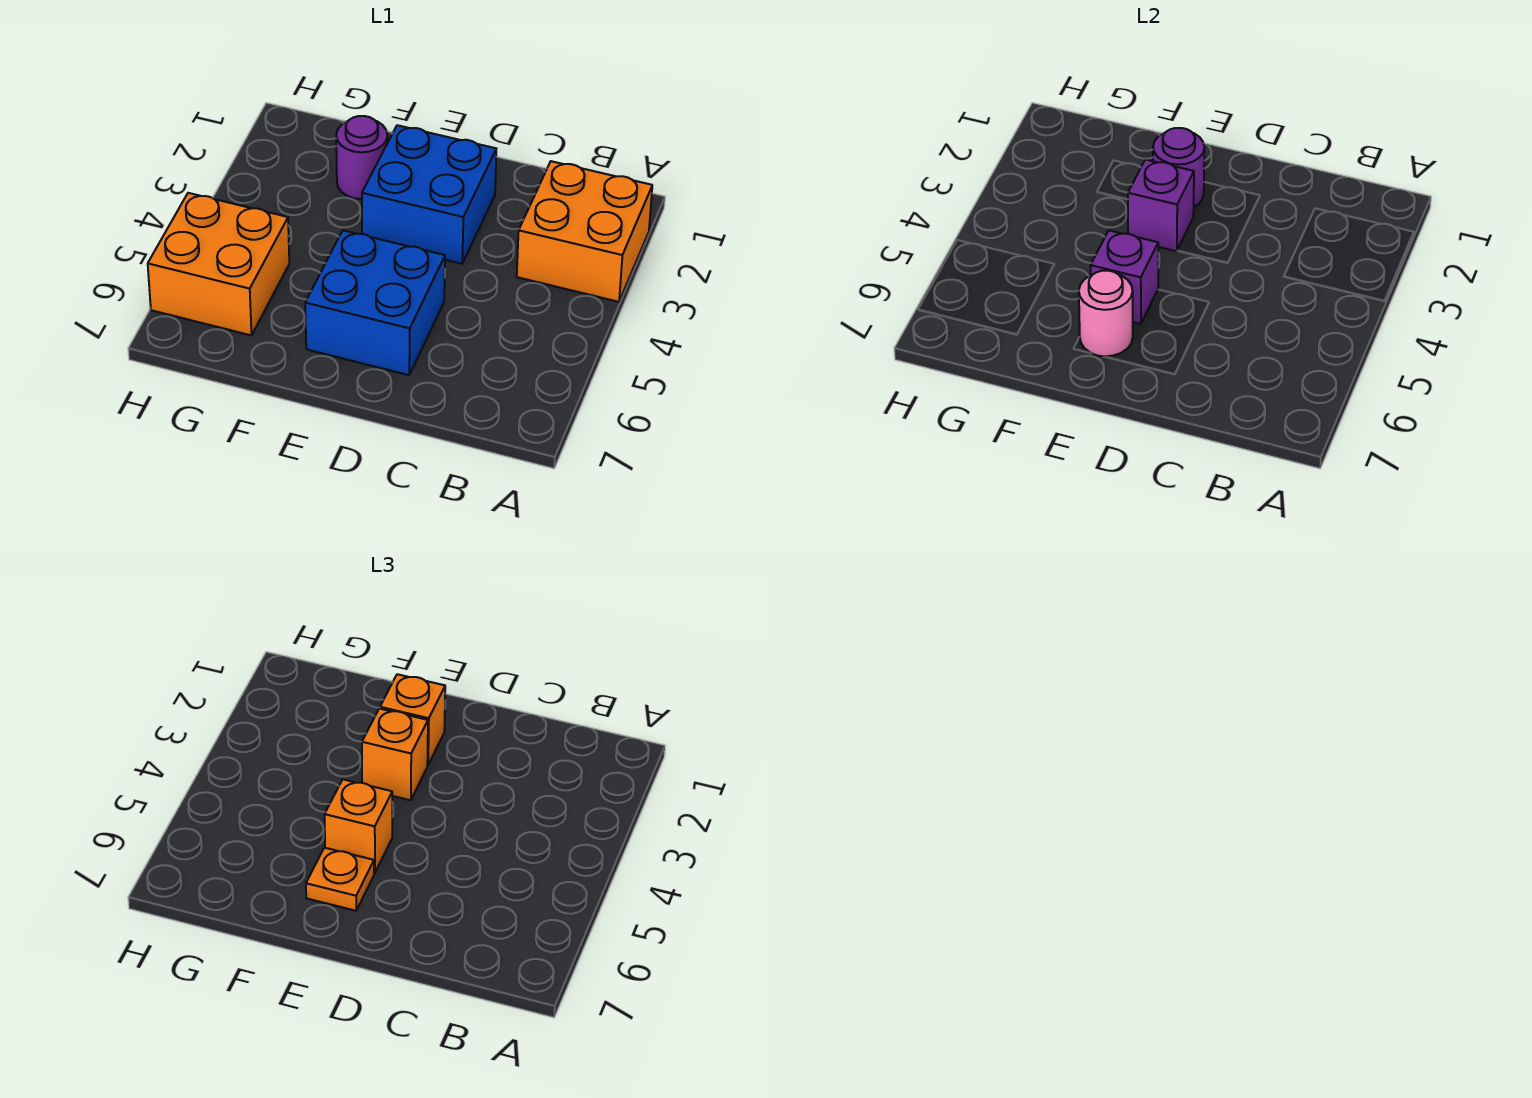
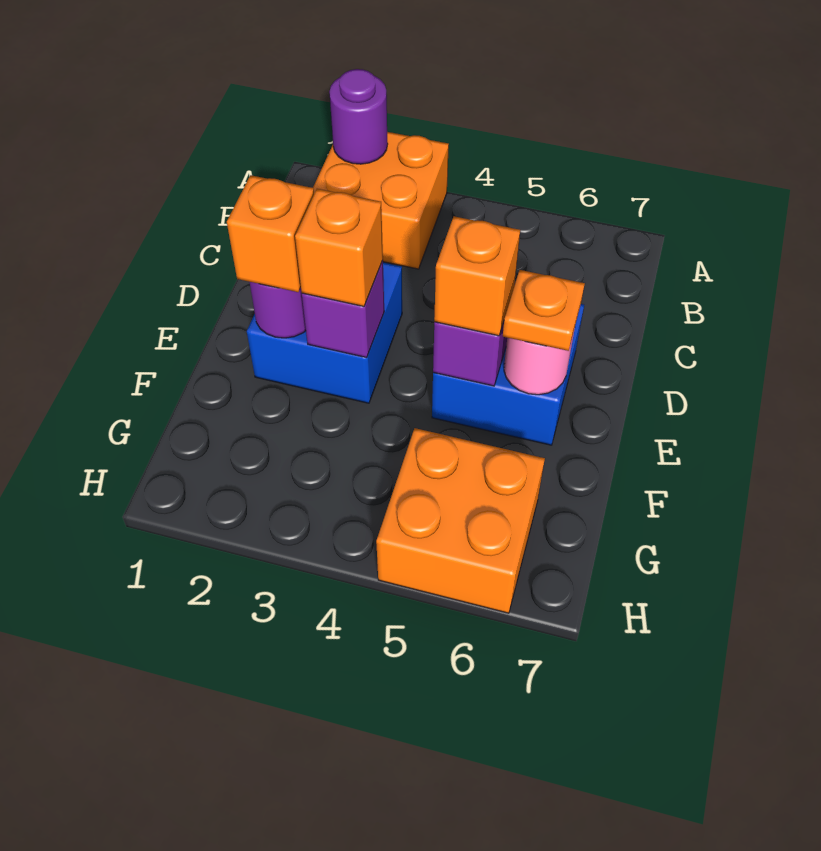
purple 1x1 round brick [336,116,387,199] -> purple 1x1 round brick moved to [329,69,388,164]

